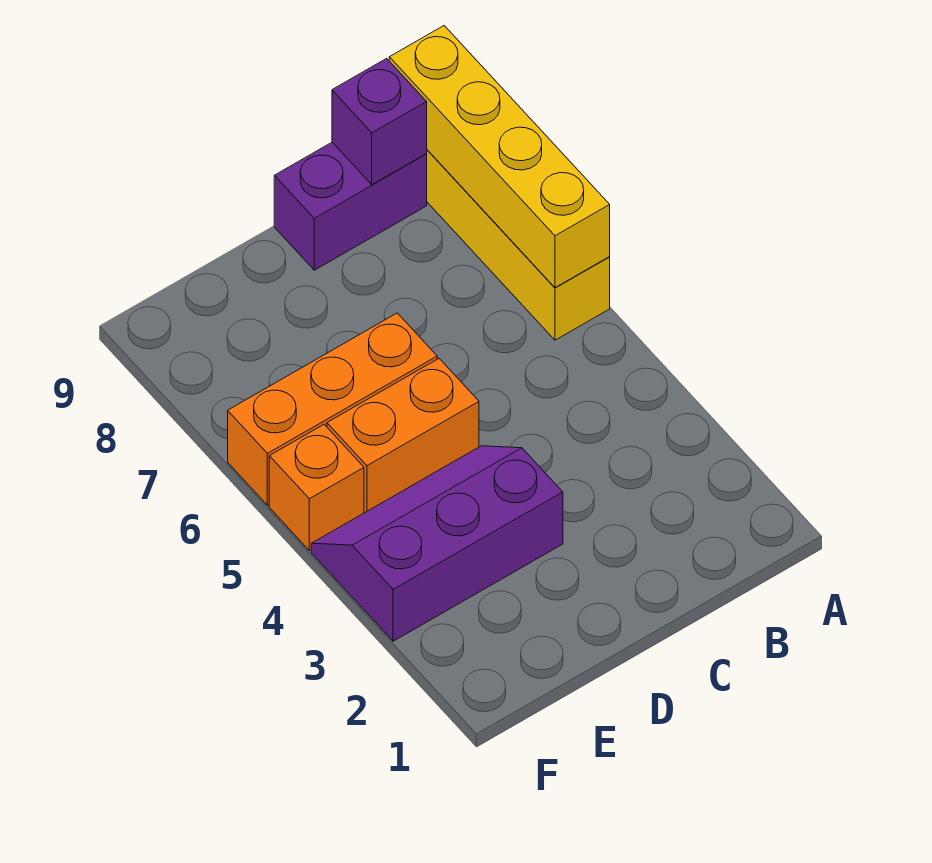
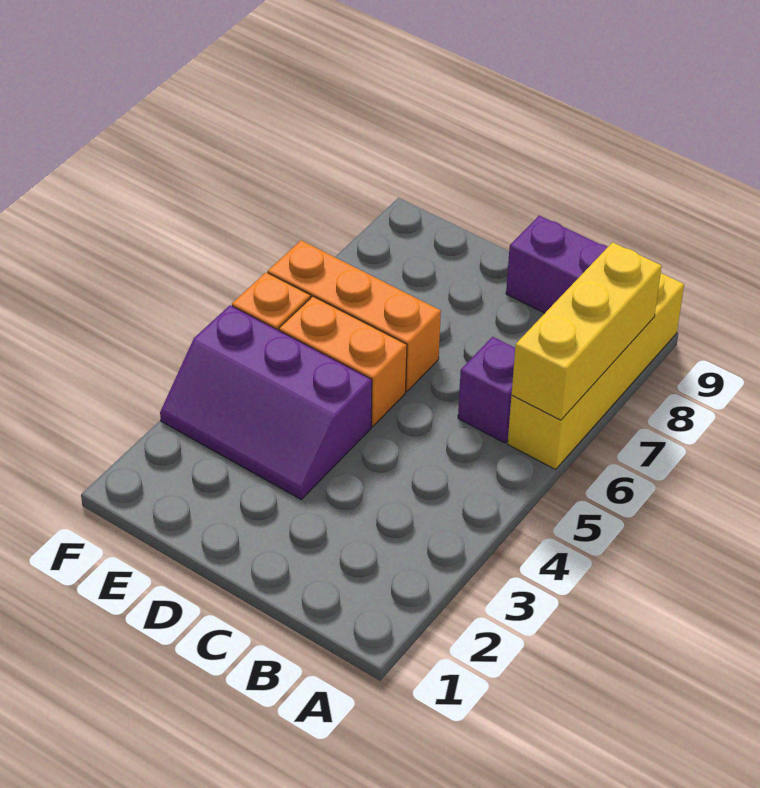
yellow 1x4 brick [389,26,610,288] -> yellow 1x3 brick [512,242,662,420]
purple 1x1 brick [332,58,427,185] -> purple 1x1 brick moved to [458,337,515,443]
purple 2x3 slope [311,446,563,641] -> purple 2x3 slope turned to [160,305,372,499]

